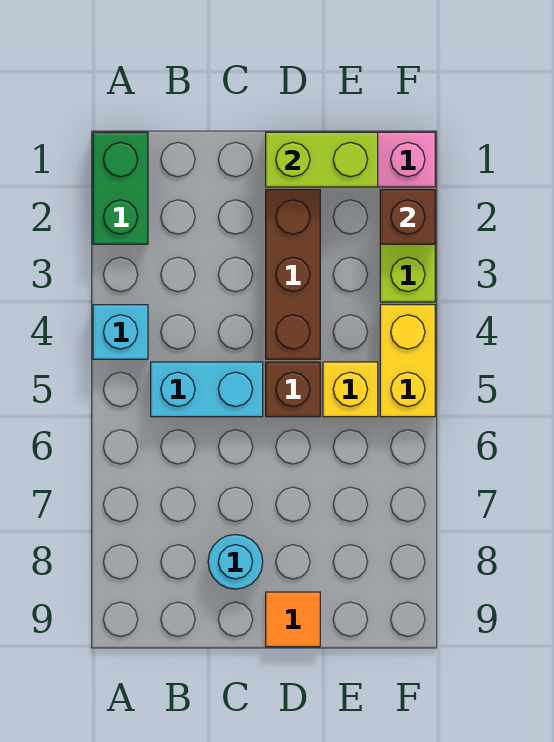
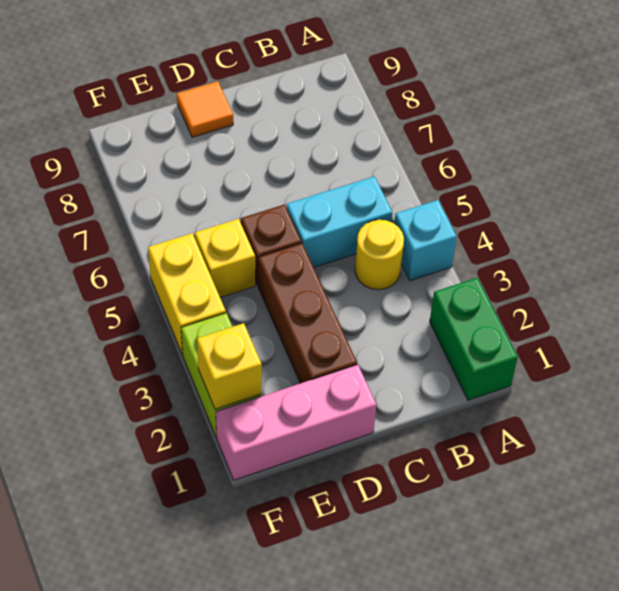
none -> yellow 1x1 round brick [355,220,404,290]
cyan 1x1 round brick [208,535,263,589] -> none
lime 1x2 brick [266,132,378,187] -> none
brown 1x1 brick [380,190,435,244] -> yellow 1x1 brick [197,323,262,409]

